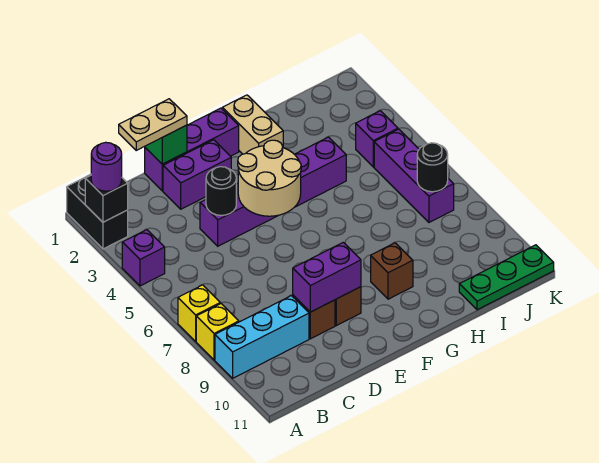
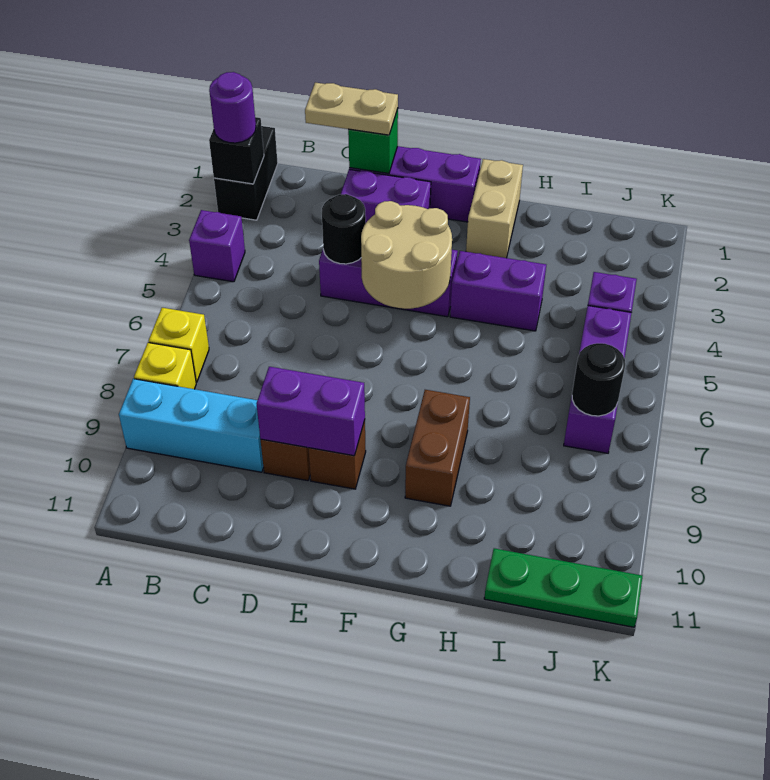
brown 1x1 brick [371,243,413,299] -> brown 1x2 brick [405,390,470,506]

